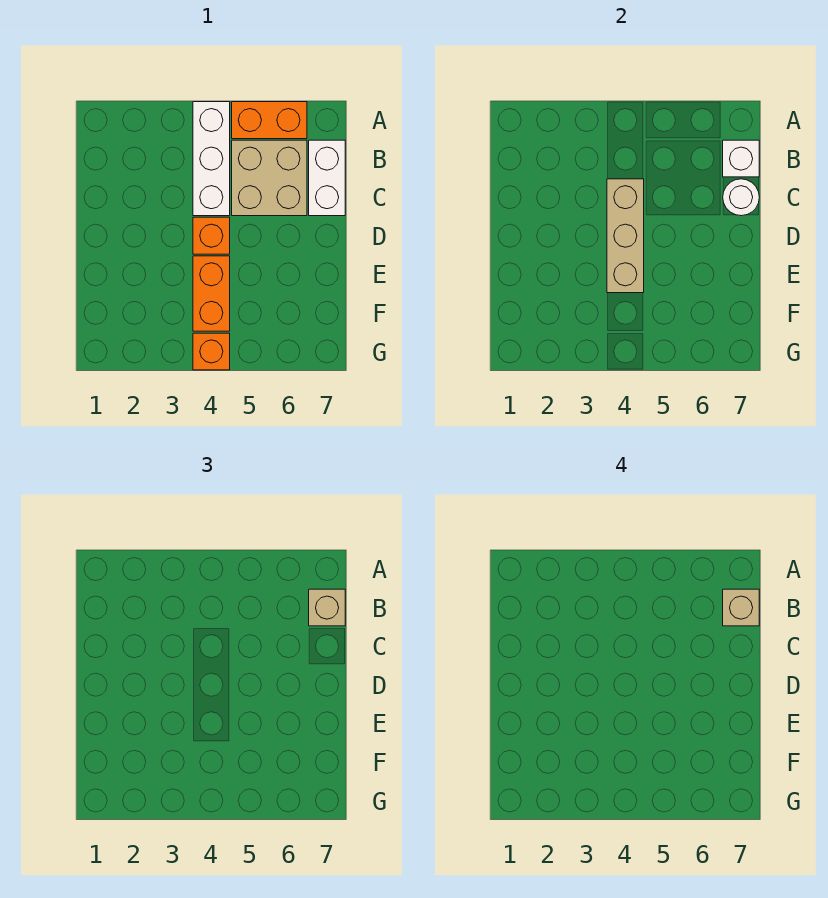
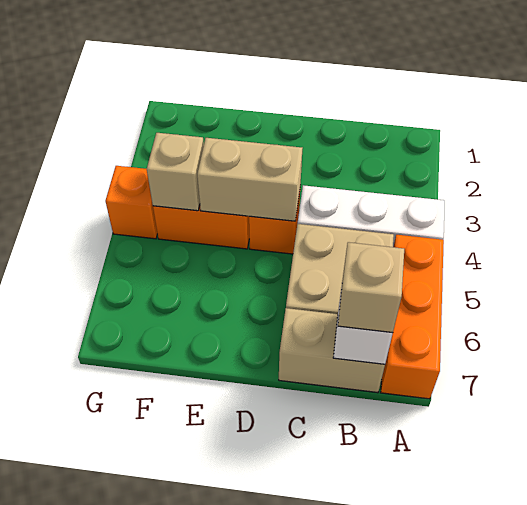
orange 1x2 brick [232,102,307,139] -> orange 1x3 brick [381,235,444,399]
white 1x2 brick [309,140,345,216] -> tan 1x2 brick [279,308,385,393]
tan 1x1 brick [723,589,759,626] -> tan 1x1 brick moved to [147,133,204,211]
tan 1x3 brick [607,179,644,293] -> tan 1x2 brick [197,138,302,221]
white 1x1 round brick [723,179,759,216] -> none

